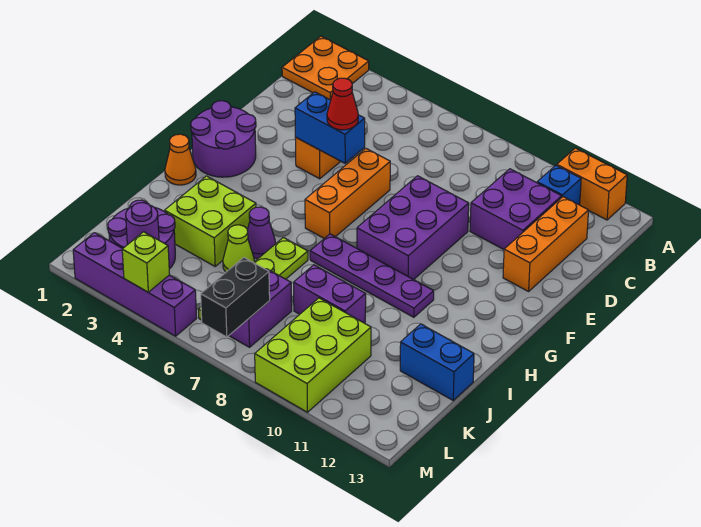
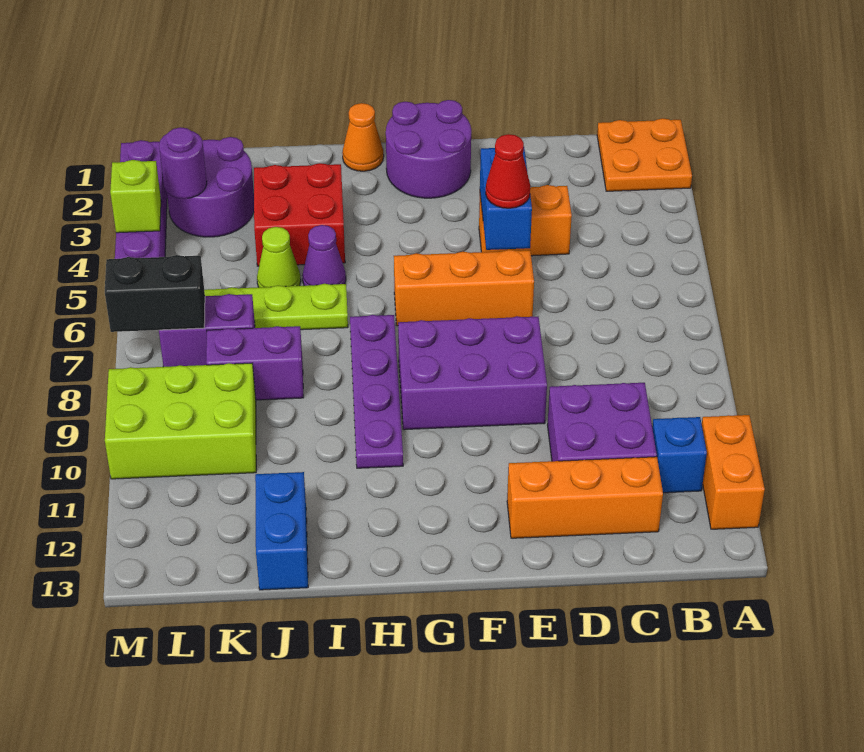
lime 2x2 brick [165,176,256,266] -> red 2x2 brick [254,163,345,266]
purple 1x2 brick [294,265,366,323] -> purple 1x2 brick turned to [206,326,304,400]

